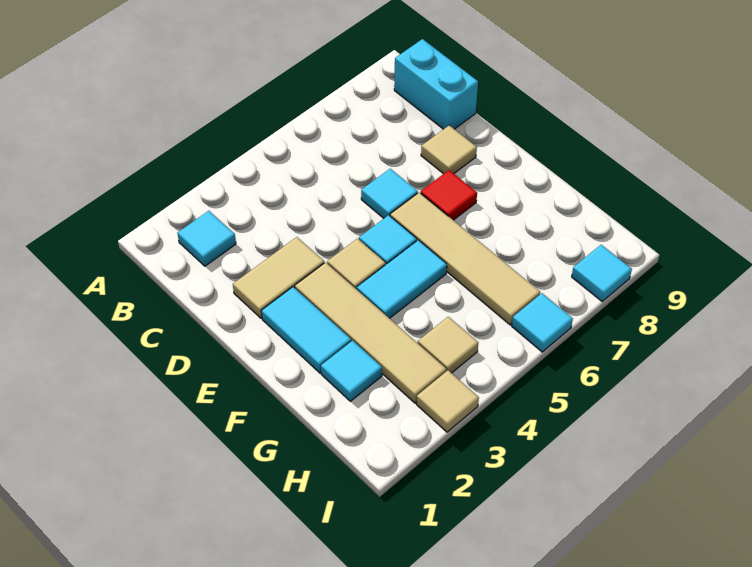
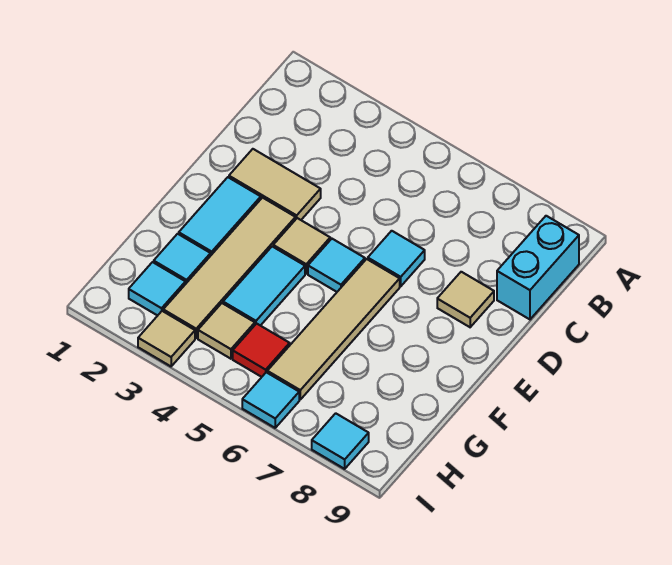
cyan 1x1 tile [177,211,236,266] -> cyan 1x1 tile moved to [129,262,185,316]
red 1x1 tile [421,170,477,220] -> red 1x1 tile moved to [233,324,290,377]
cyan 1x2 tile [357,240,447,318] -> cyan 1x2 tile turned to [223,247,305,326]

